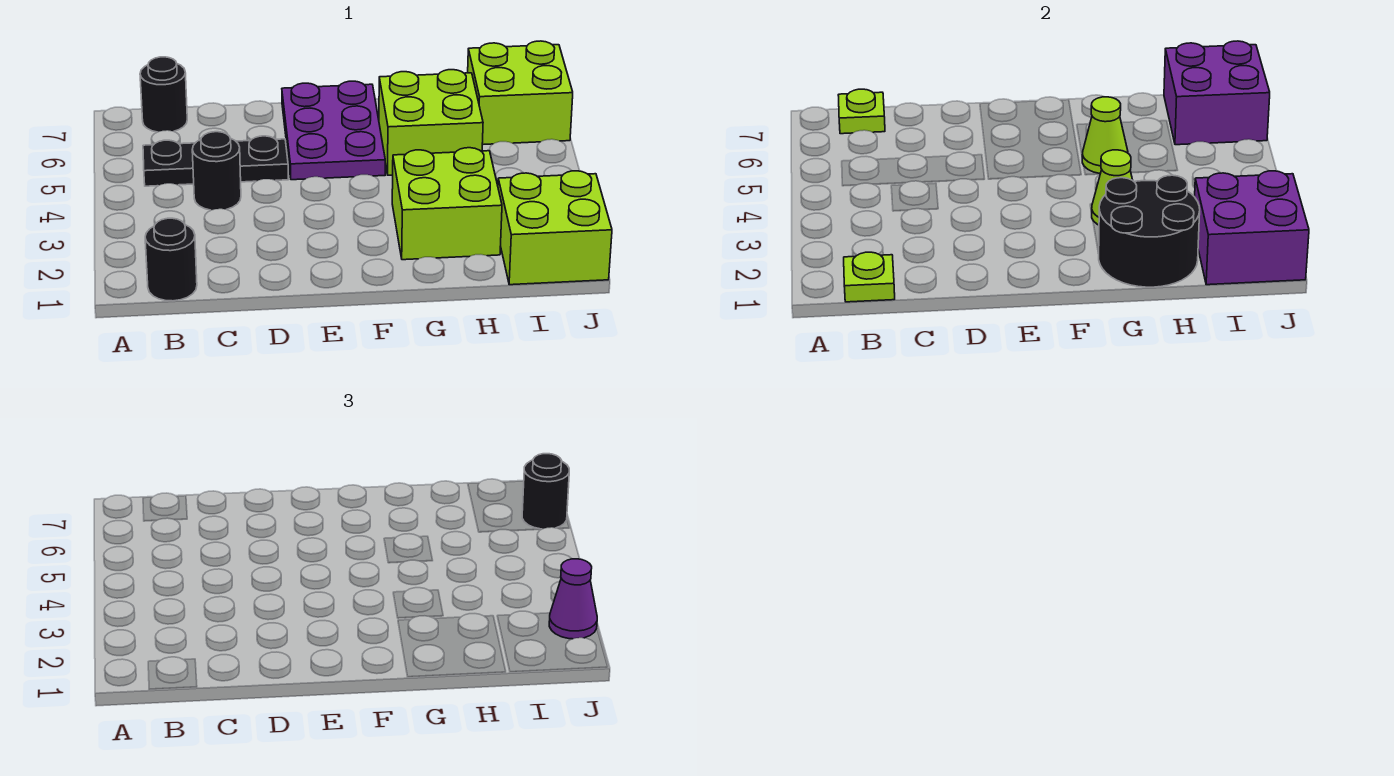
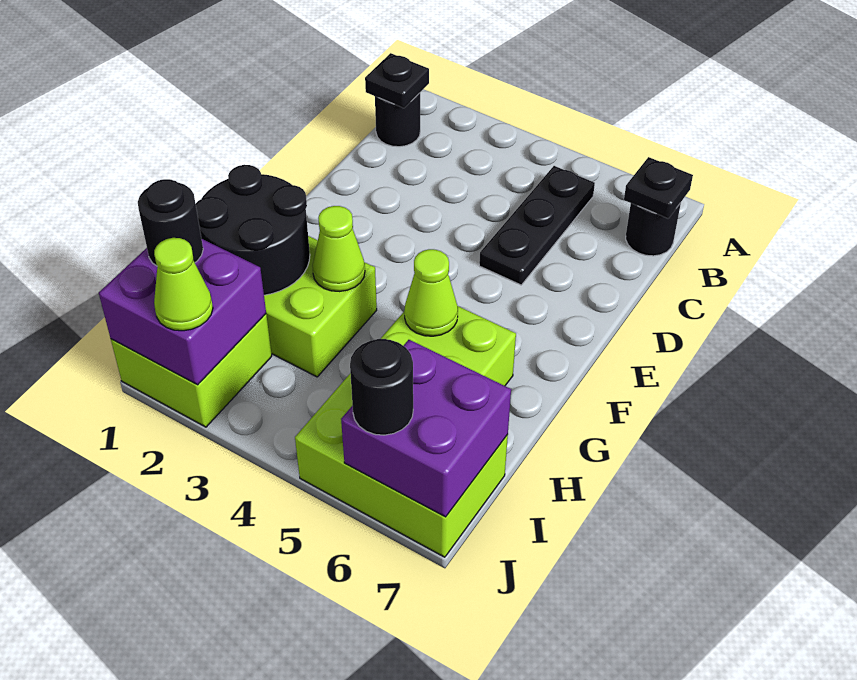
lime 1x1 plate [844,252,895,302] -> black 1x1 plate [365,53,429,108]
lime 1x1 plate [838,89,885,134] -> black 1x1 plate [624,157,693,218]
black 1x1 round brick [192,132,241,210] -> black 1x1 round brick moved to [138,179,203,266]
purple 2x3 plate [282,81,385,180] -> none
lime 2x2 brick [468,41,573,145] -> lime 2x3 brick [295,374,508,557]
purple 1x1 cone [549,559,597,639] -> lime 1x1 cone [154,238,213,331]

